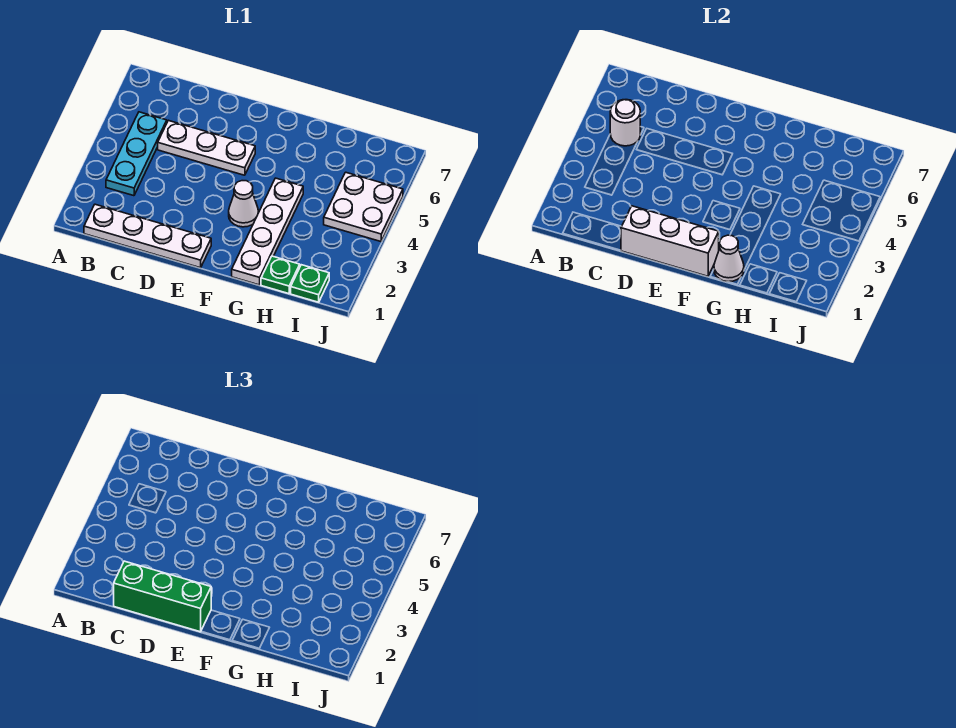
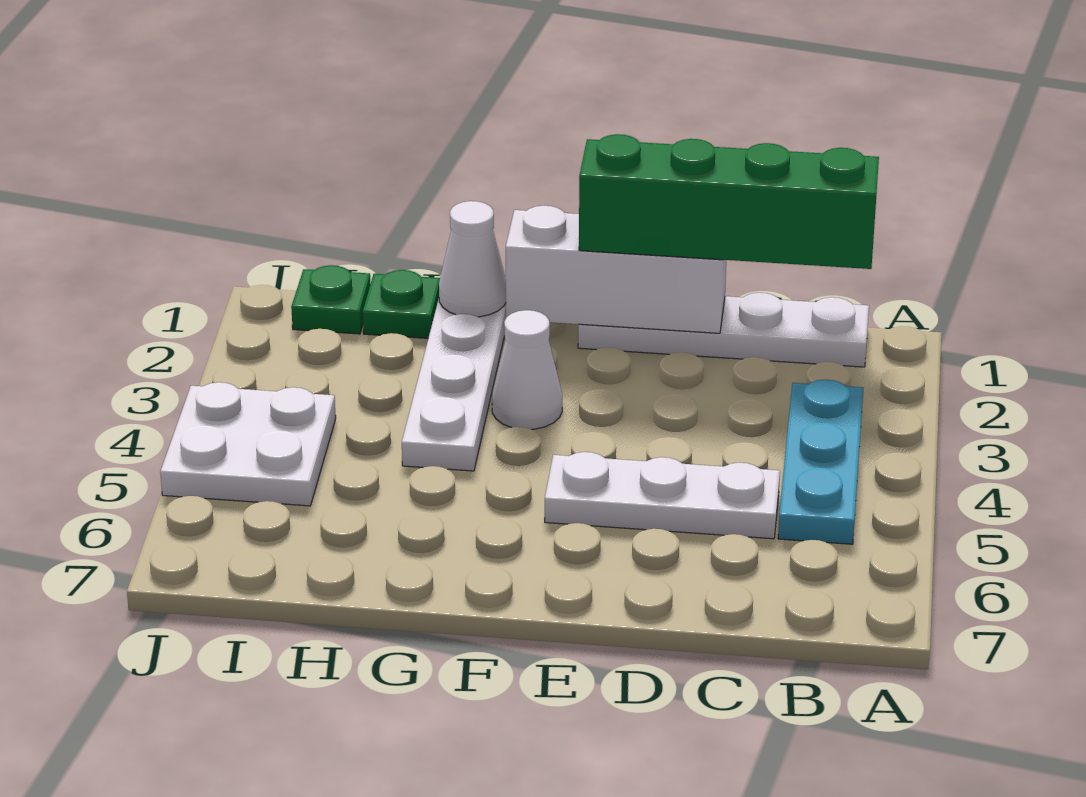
white 1x1 round brick [610,100,640,146] -> none
green 1x3 brick [114,561,211,632] -> green 1x4 brick [579,134,879,269]

